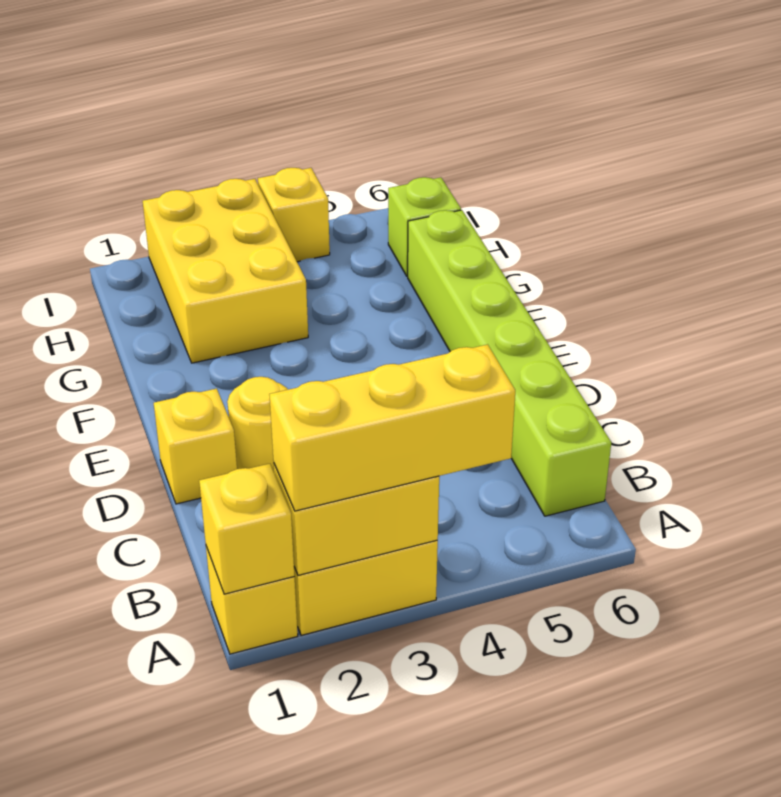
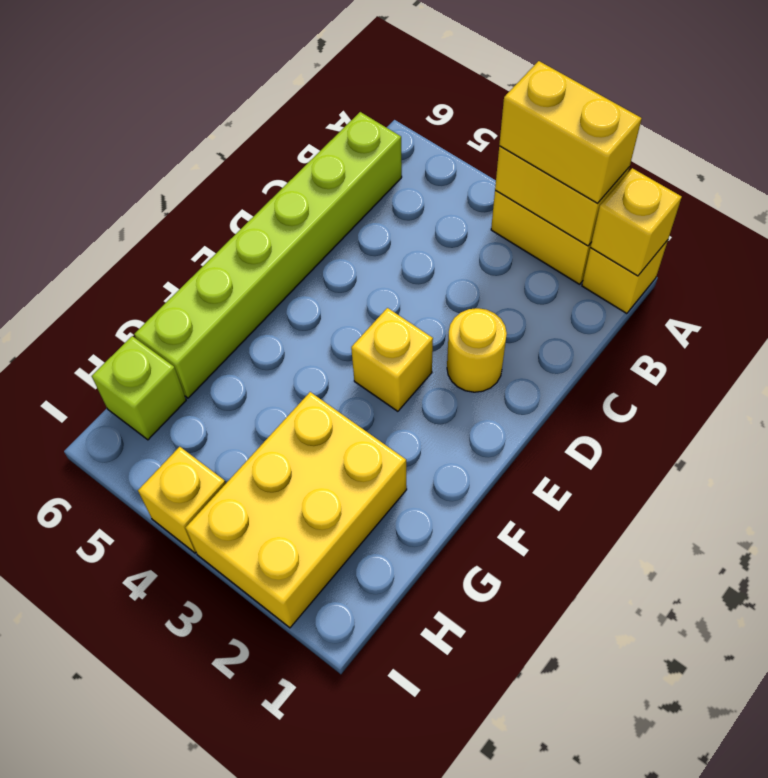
yellow 1x3 brick [269,344,515,511] -> yellow 1x2 brick [499,61,642,204]
yellow 1x1 brick [154,388,237,504] -> yellow 1x1 brick moved to [351,308,433,411]

